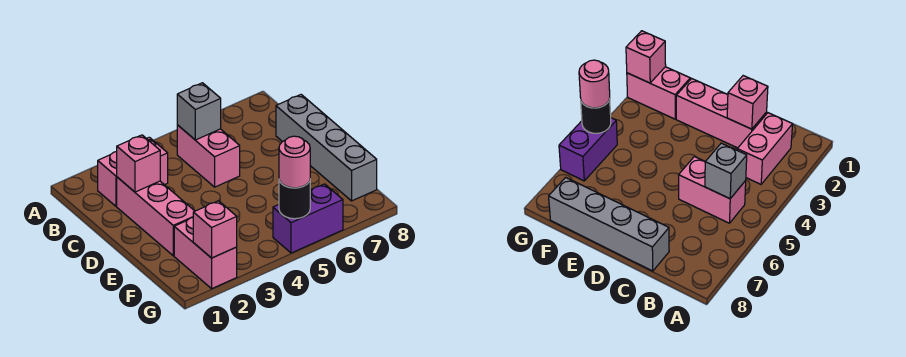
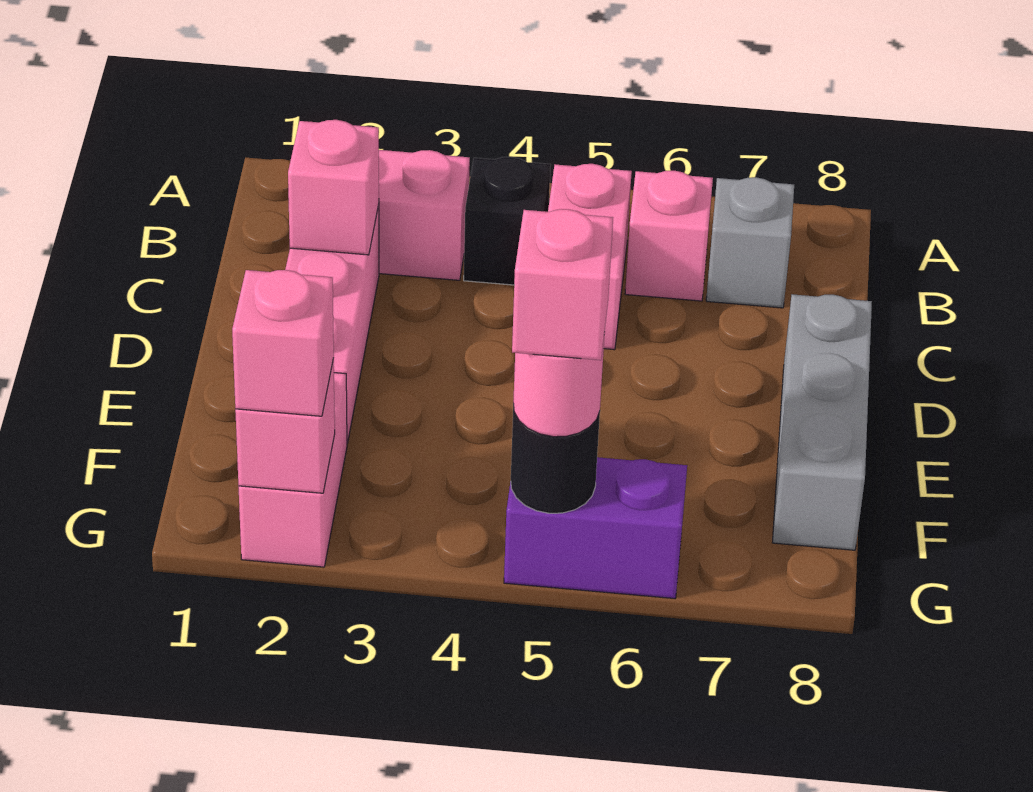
none -> black 1x1 brick [464,157,551,285]
grey 1x1 brick [177,83,221,140] -> grey 1x1 brick moved to [706,177,794,308]
none -> pink 1x1 brick [625,171,713,301]
grey 1x4 brick [276,95,377,201] -> grey 1x3 brick [772,294,872,550]
none -> pink 1x1 brick [232,270,334,416]
none -> pink 1x1 brick [512,209,613,360]

